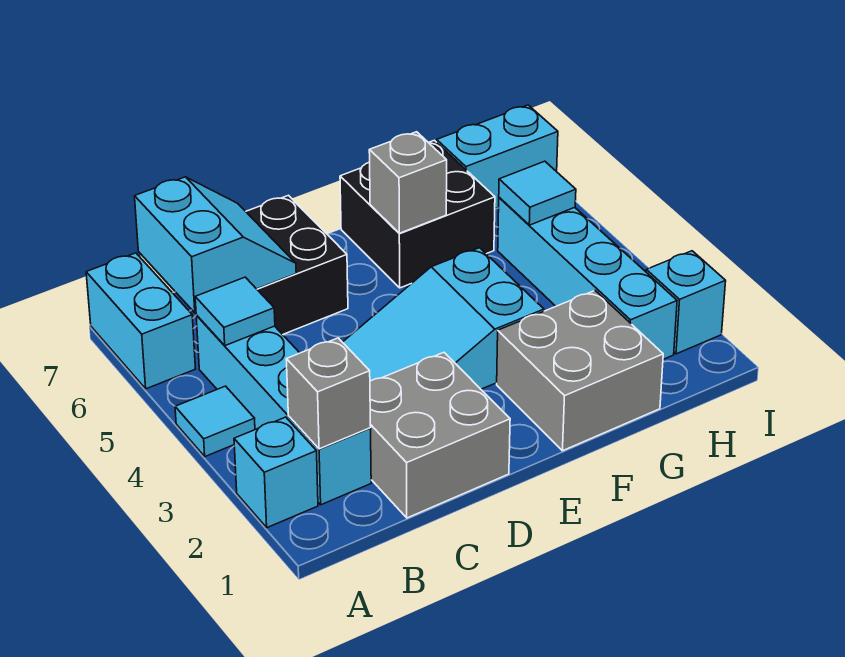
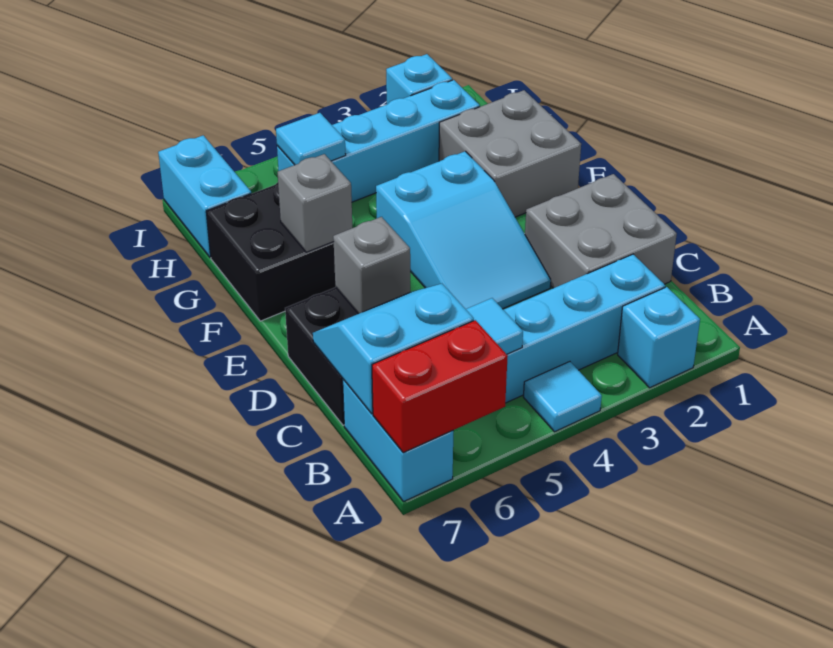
cyan 1x2 brick [86,253,195,389] -> cyan 1x2 brick turned to [343,379,453,502]
none -> red 1x2 brick [372,320,508,453]
grey 1x1 brick [286,338,371,449] -> grey 1x1 brick moved to [333,217,410,314]

